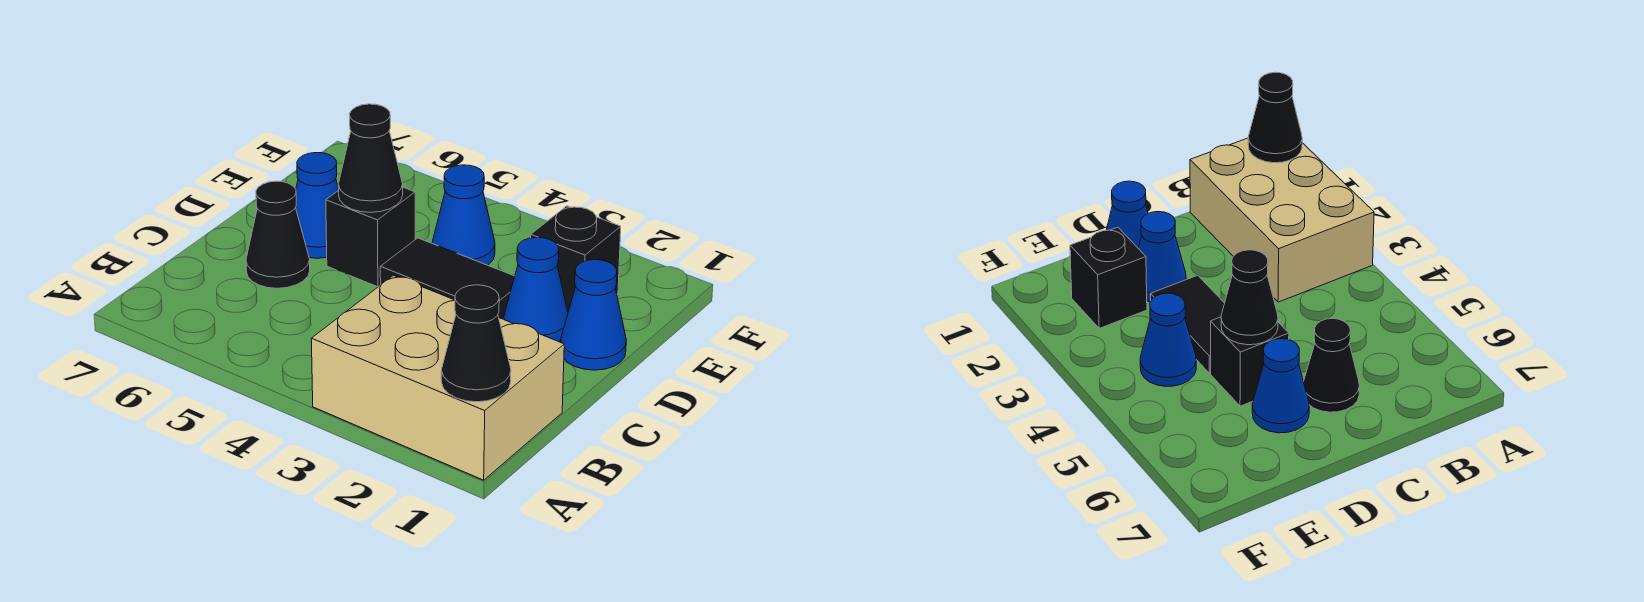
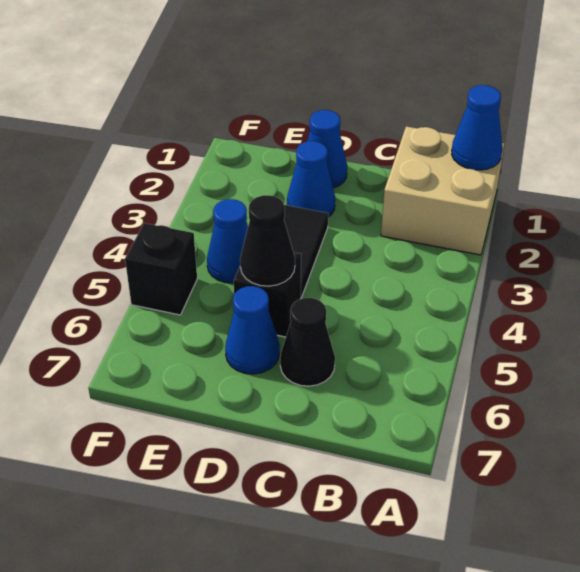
tan 2x3 brick [311,275,564,480] -> tan 2x2 brick [381,126,504,255]
black 1x1 cone [441,285,511,402] -> blue 1x1 cone [452,85,502,170]
black 1x1 brick [531,206,621,311] -> black 1x1 brick moved to [125,223,197,315]

